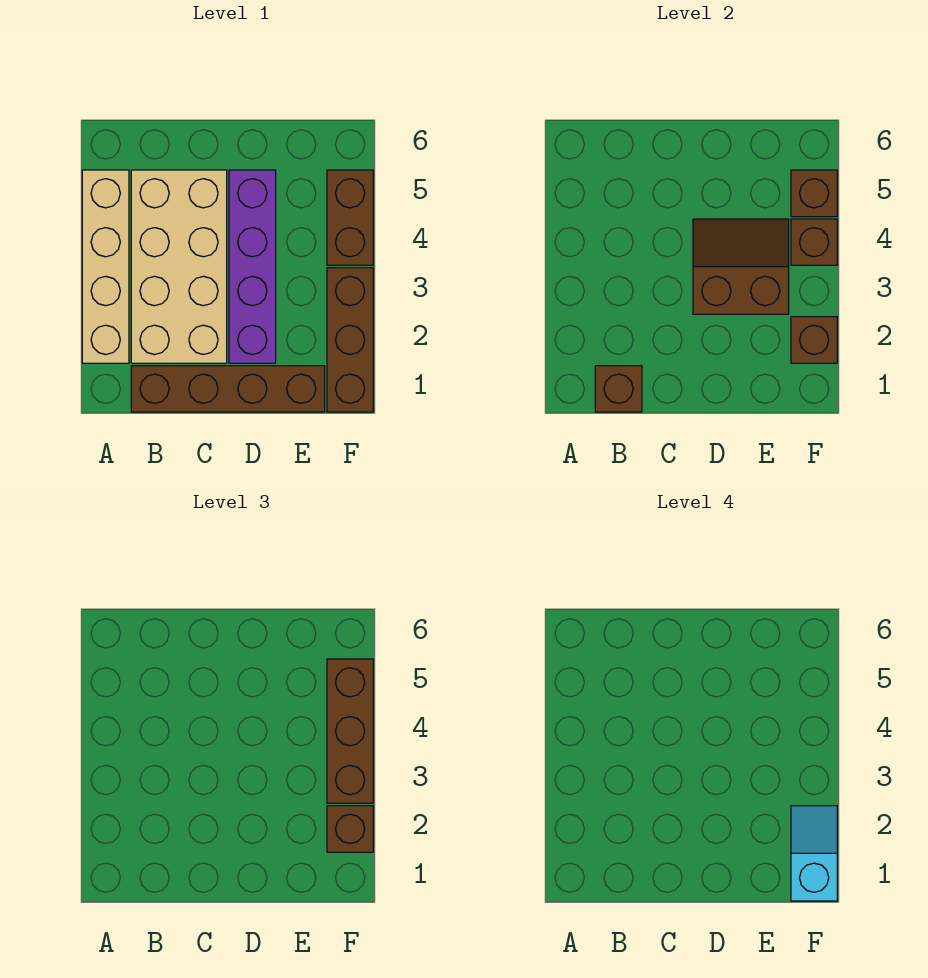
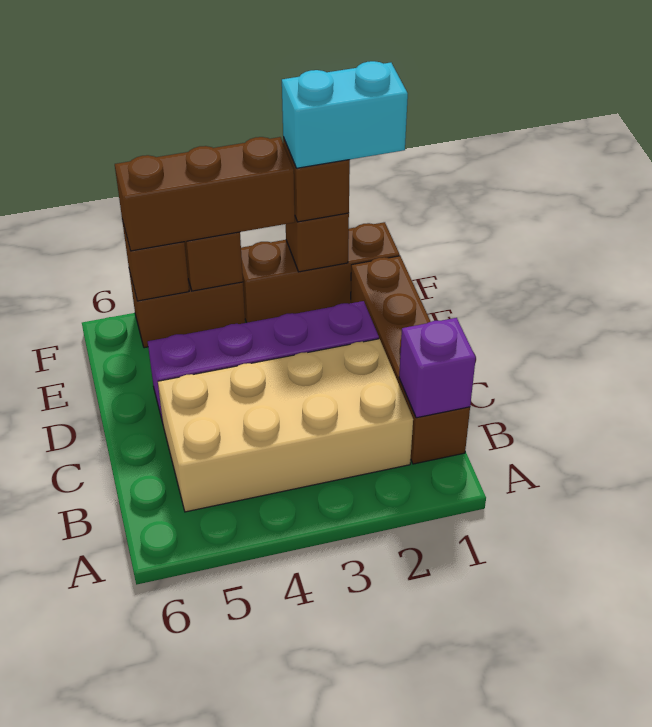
tan 1x4 brick [82,170,129,363] -> none
brown 1x1 brick [595,366,642,412] -> purple 1x1 brick [399,318,476,418]
brown 2x2 slope [693,219,789,314] -> none
cyan 1x2 slope [791,806,837,901] -> cyan 1x2 brick [282,61,408,168]

